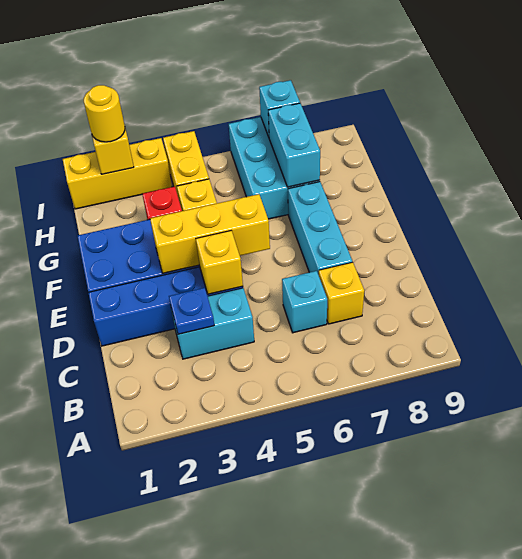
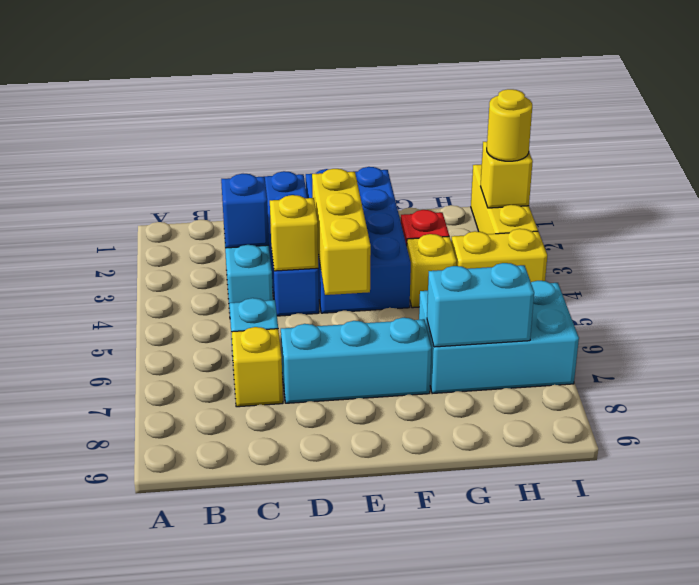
blue 1x1 plate [169,288,214,334] -> blue 1x1 brick [221,174,269,248]
cyan 1x1 brick [259,80,300,137] -> none

